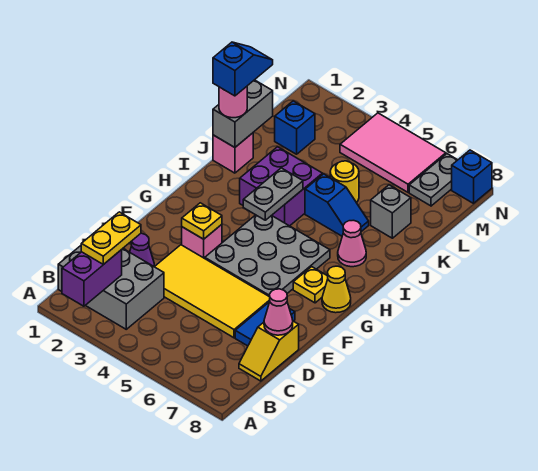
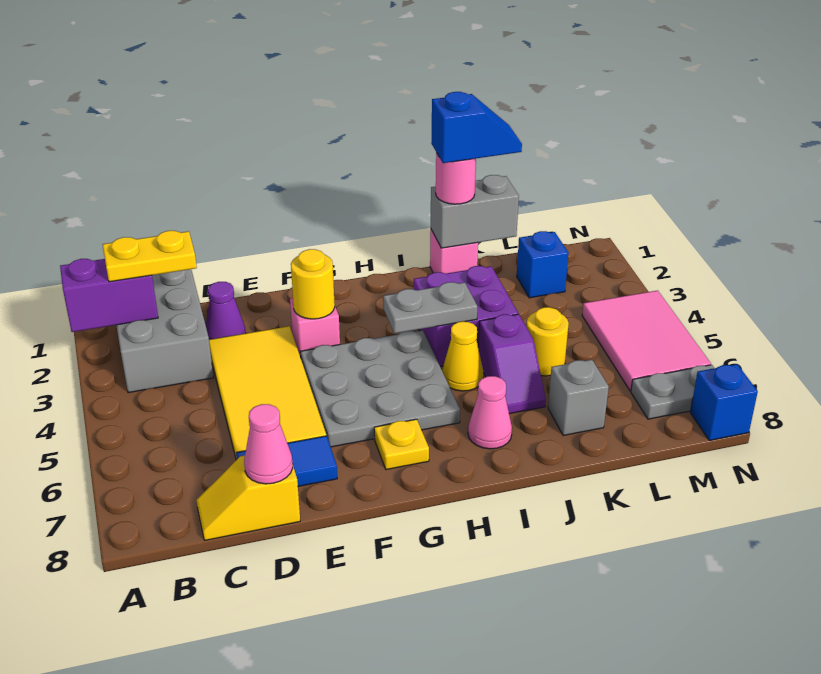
yellow 1x1 plate [182,203,222,239] -> yellow 1x1 round brick [291,249,335,319]
yellow 1x1 cone [322,266,351,313] -> yellow 1x1 cone moved to [442,322,484,391]
blue 1x2 slope [305,174,369,236] -> purple 1x2 slope [478,314,546,414]

